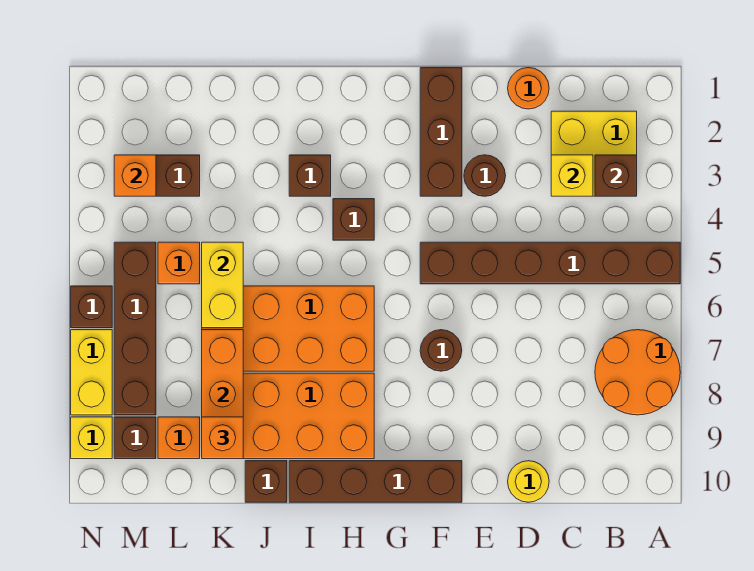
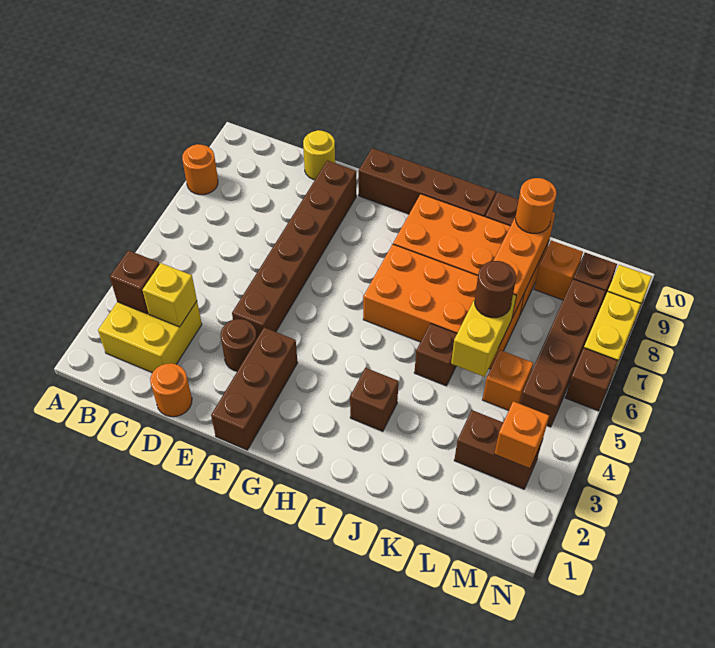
brown 1x6 brick [420,242,680,284] -> brown 1x6 brick turned to [232,161,356,338]
orange 2x2 round brick [595,330,680,415] -> orange 1x1 round brick [182,144,218,195]
brown 1x1 round brick [420,330,462,371] -> brown 1x1 round brick moved to [474,261,516,318]
brown 1x1 brick [333,199,374,240] -> brown 1x1 brick moved to [414,323,457,386]
orange 1x1 brick [202,417,243,459] -> orange 1x1 round brick [516,178,557,233]

